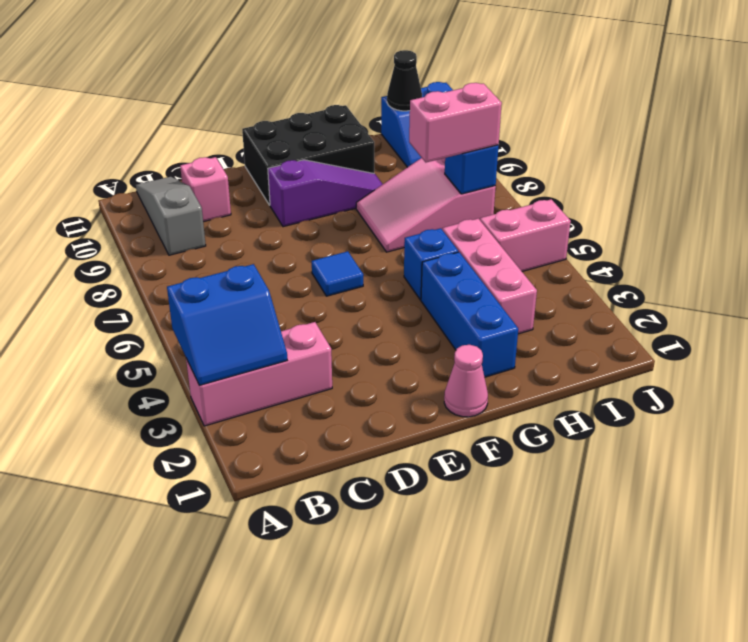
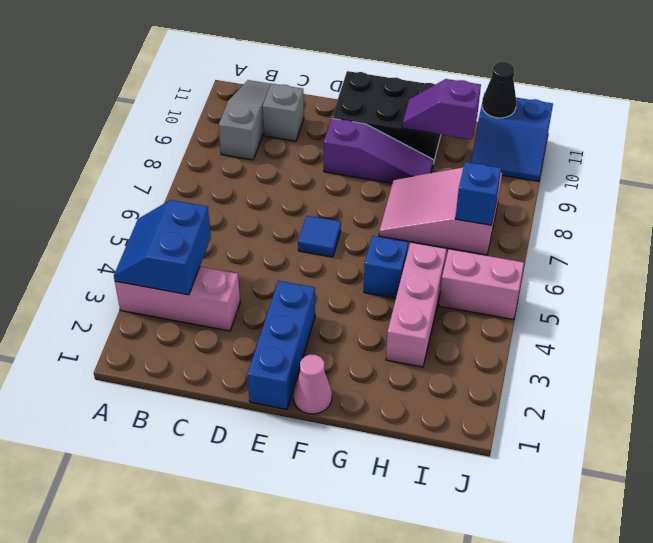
blue 2x2 slope [167,264,287,385] -> blue 2x2 slope turned to [114,200,211,295]
pink 1x1 brick [180,157,231,222] -> grey 1x1 brick [263,84,304,141]
blue 1x3 brick [421,252,518,377] -> blue 1x3 brick moved to [247,281,315,409]
none -> purple 1x2 slope [402,79,481,139]
pink 1x2 brick [409,83,502,162] -> none

